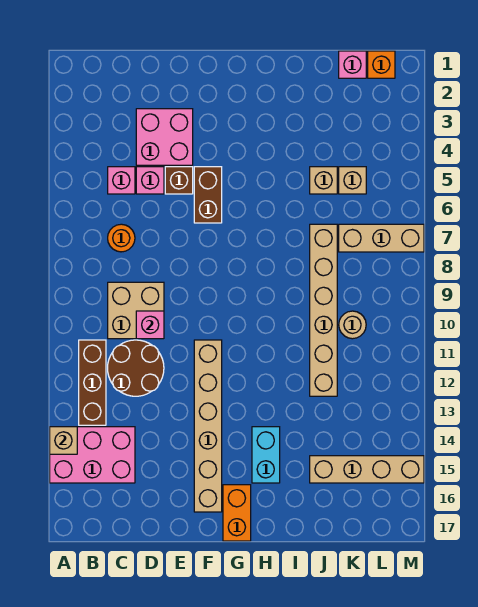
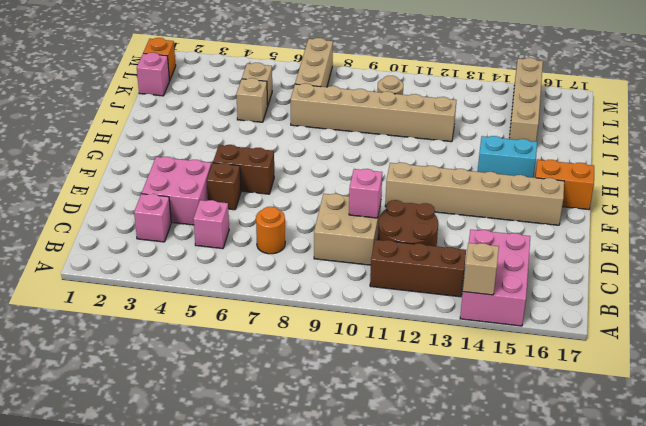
pink 1x1 brick [136,167,164,194] -> pink 1x1 brick moved to [134,194,171,242]

